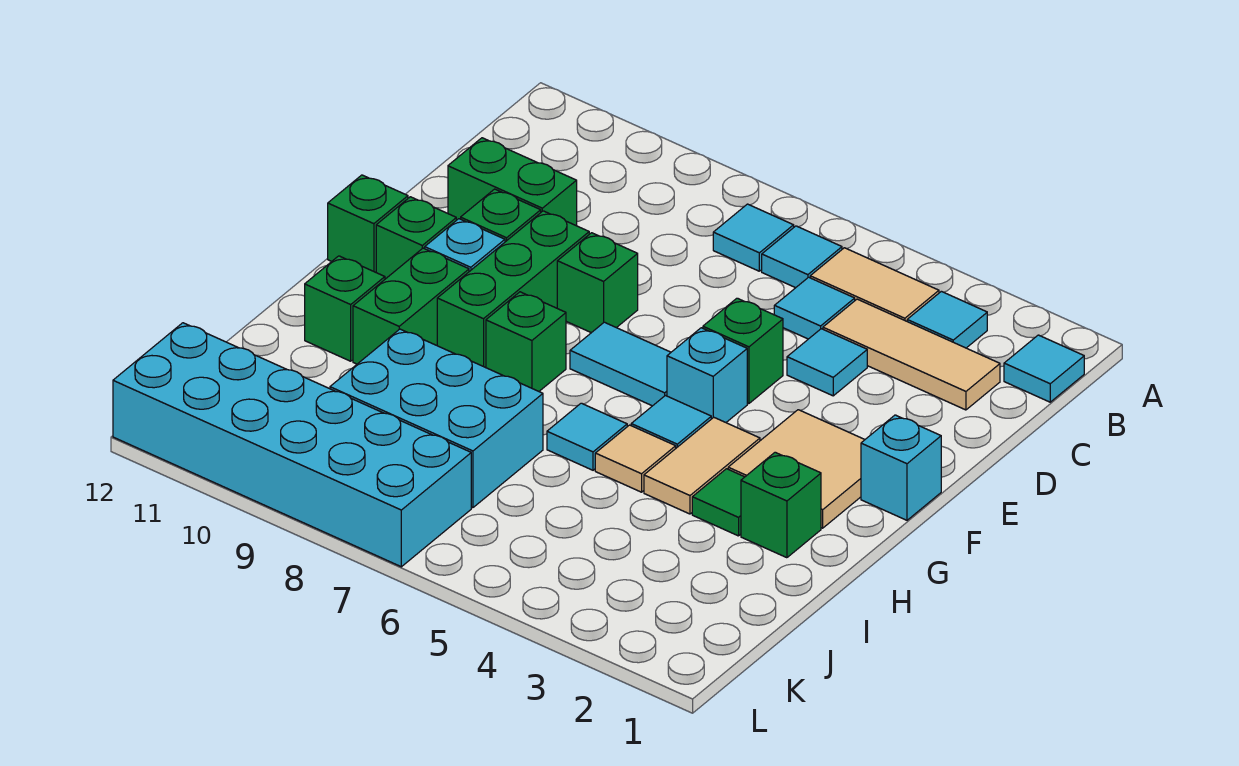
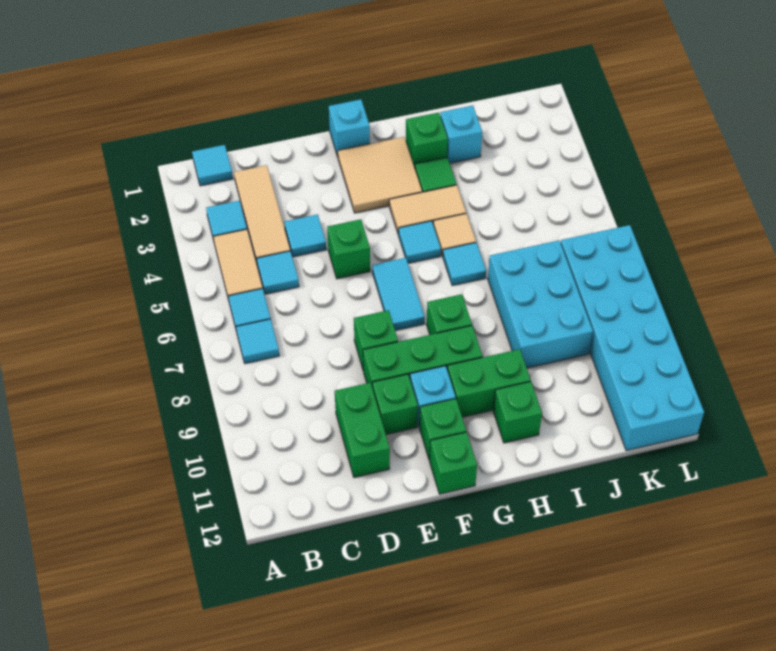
cyan 1x1 brick [667,328,747,422] -> cyan 1x1 brick moved to [440,106,482,163]

